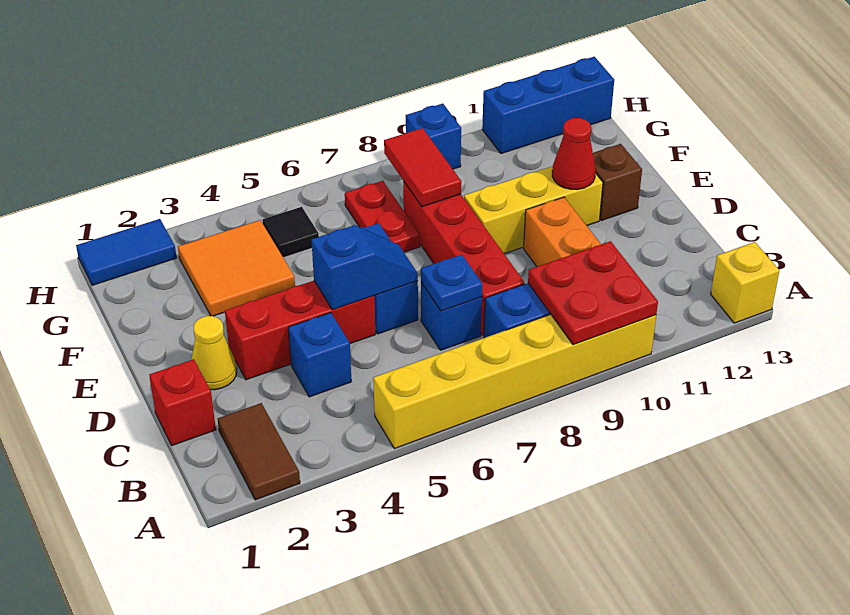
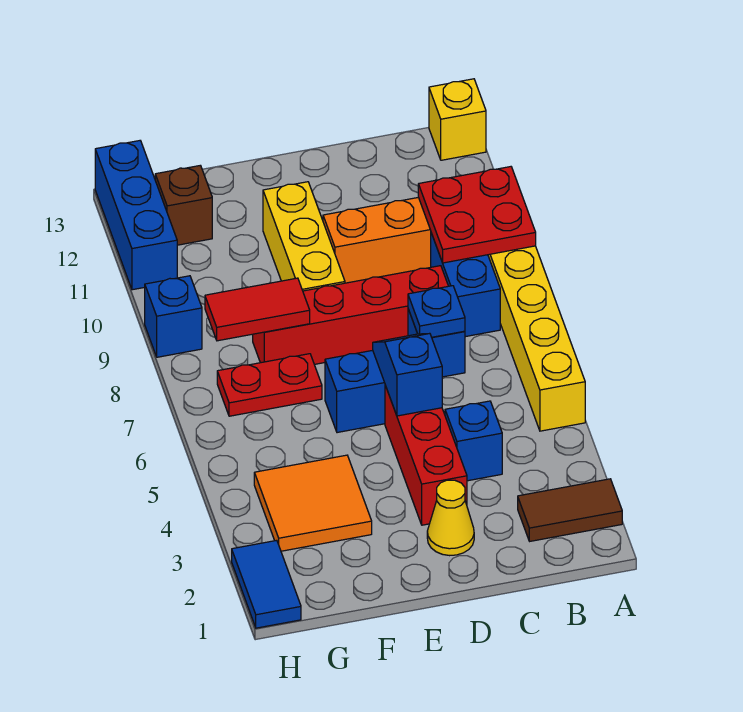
red 1x1 brick [149,359,216,445] -> none
red 1x1 cone [552,118,596,190] -> none
brown 1x1 brick [593,144,642,221] -> brown 1x1 brick moved to [155,165,212,245]
black 1x1 tile [263,207,319,258] -> none

